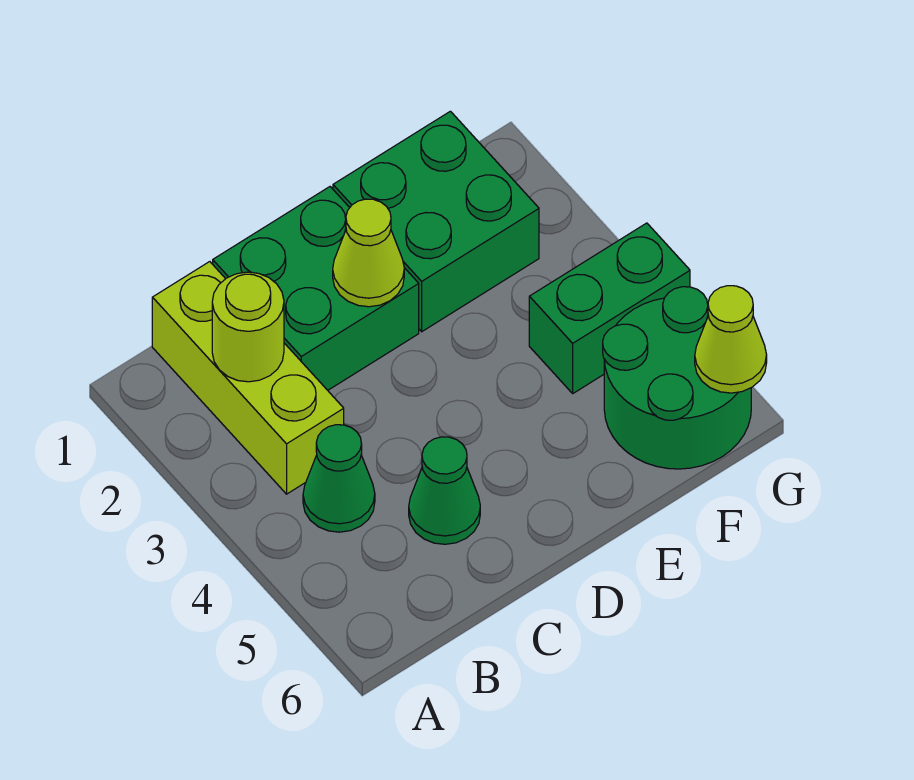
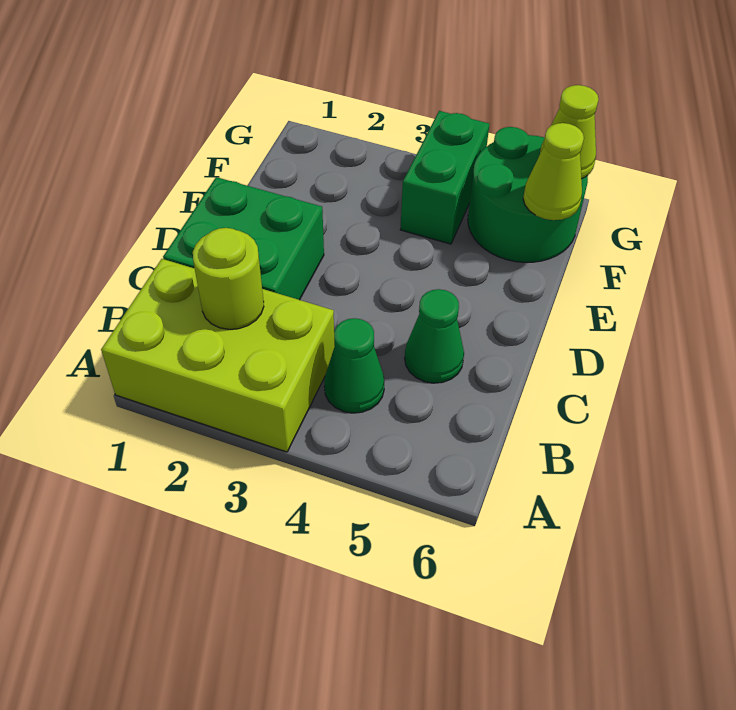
lime 1x3 brick [152,262,344,494] -> lime 2x3 brick [101,259,335,452]
lime 1x1 cone [333,199,404,307] -> lime 1x1 cone moved to [523,123,584,220]
green 2x2 brick [333,111,539,332] -> none

